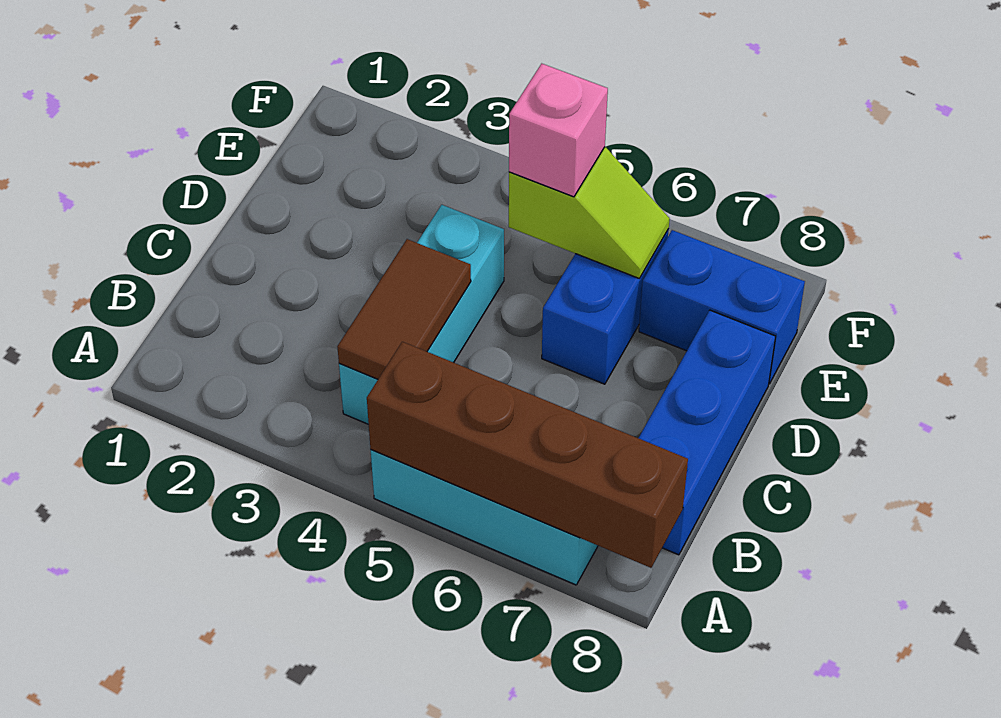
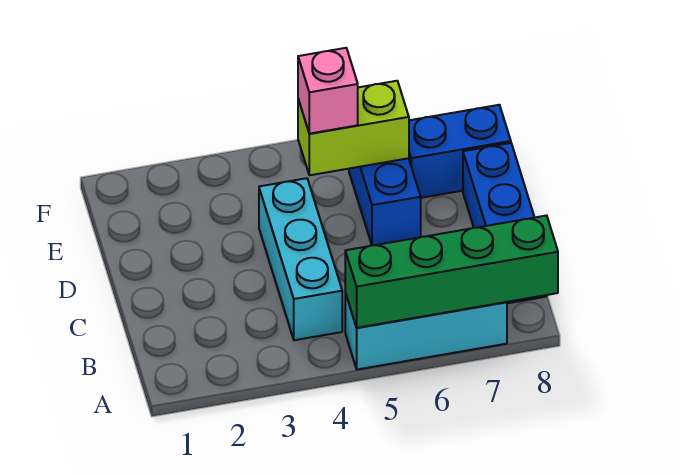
brown 1x4 brick [367,342,688,568] -> green 1x4 brick [345,215,558,328]
brown 1x2 tile [337,239,471,379] -> none
lime 1x2 slope [509,147,670,278] -> lime 1x2 brick [298,81,409,175]

